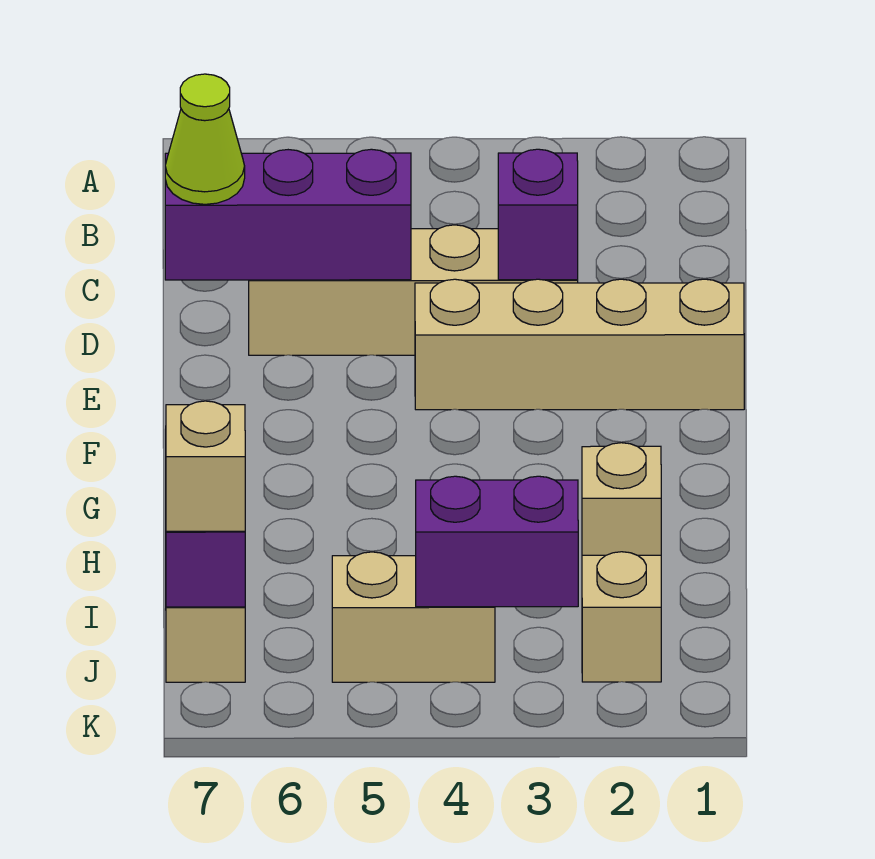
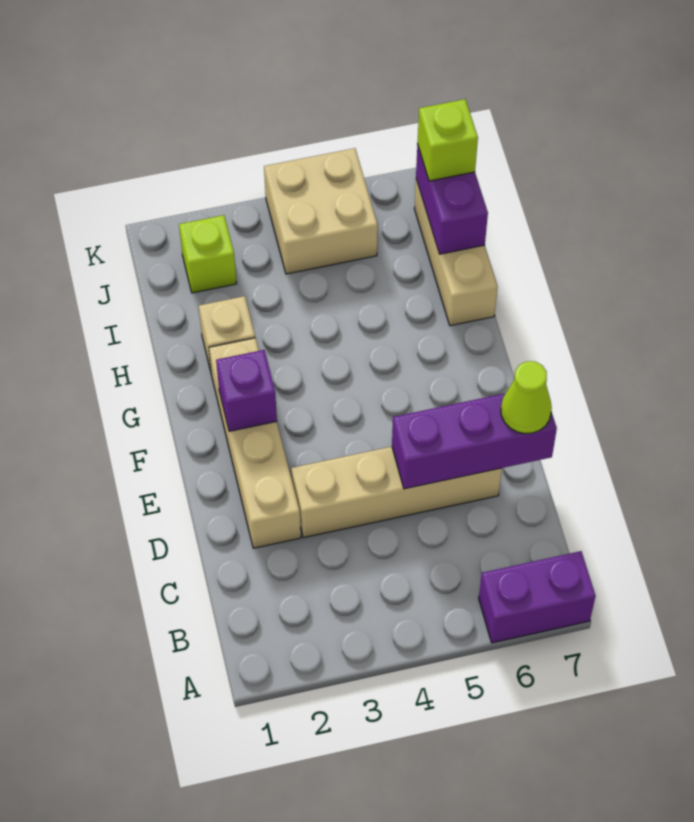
purple 1x1 brick [498,149,578,280] -> purple 1x1 brick moved to [216,350,277,431]
tan 1x4 brick [415,279,744,410] -> tan 1x4 brick turned to [209,338,301,548]
tan 1x1 brick [582,552,661,682] -> lime 1x1 brick [179,215,237,293]
purple 1x2 brick [416,476,578,607] -> purple 1x2 brick moved to [479,551,596,643]
tan 1x2 brick [332,552,495,682] -> tan 2x2 brick [264,148,378,274]
tan 1x1 brick [166,401,245,531] -> lime 1x1 brick [417,99,478,181]

